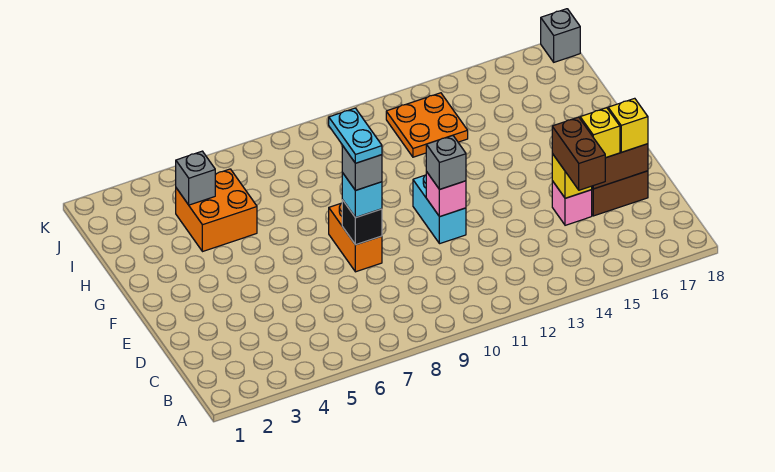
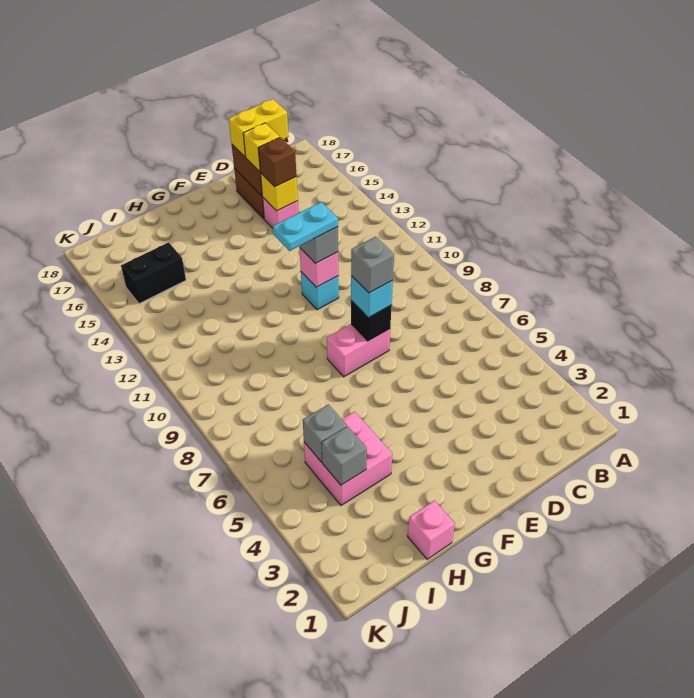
brown 1x2 brick [552,117,605,190] -> brown 1x1 brick [258,137,296,187]
yellow 1x1 brick [608,98,648,152] -> yellow 1x2 brick [229,99,289,157]
orange 1x2 brick [329,203,382,272] -> pink 1x2 brick [327,324,390,377]
cyan 1x2 plate [329,108,382,163] -> cyan 1x2 plate moved to [273,202,338,251]
cyan 1x2 brick [413,175,466,244] -> cyan 1x1 brick [301,272,339,310]
none -> pink 1x1 brick [407,501,455,559]
orange 2x2 brick [176,169,257,252] -> pink 2x2 brick [304,412,392,505]
orange 2x2 plate [386,93,468,157] -> none
none -> black 1x2 brick [121,242,186,304]
grey 1x1 brick [541,9,580,62] -> grey 1x1 brick moved to [303,404,347,462]

